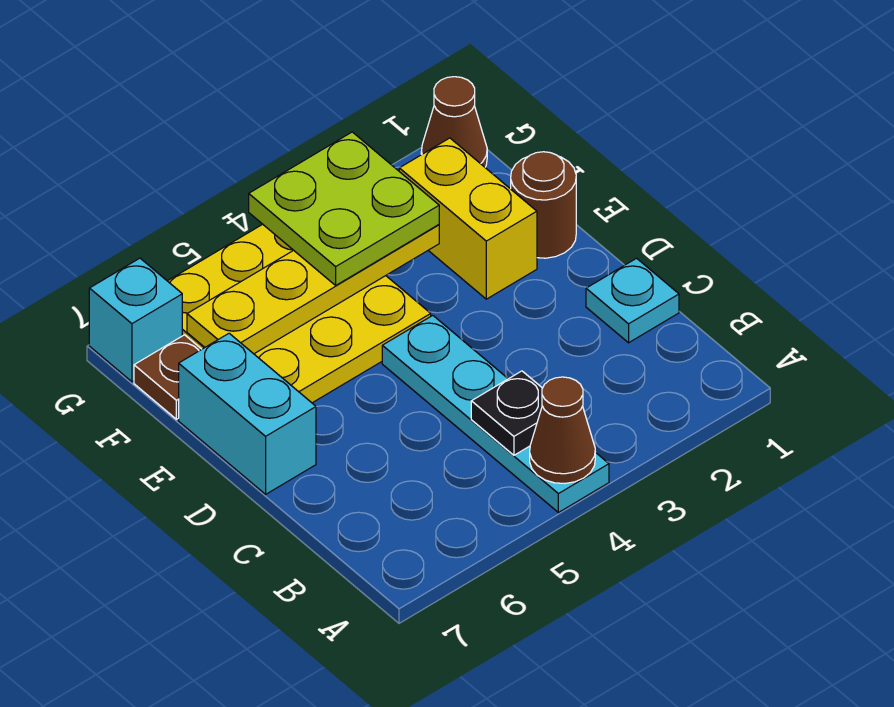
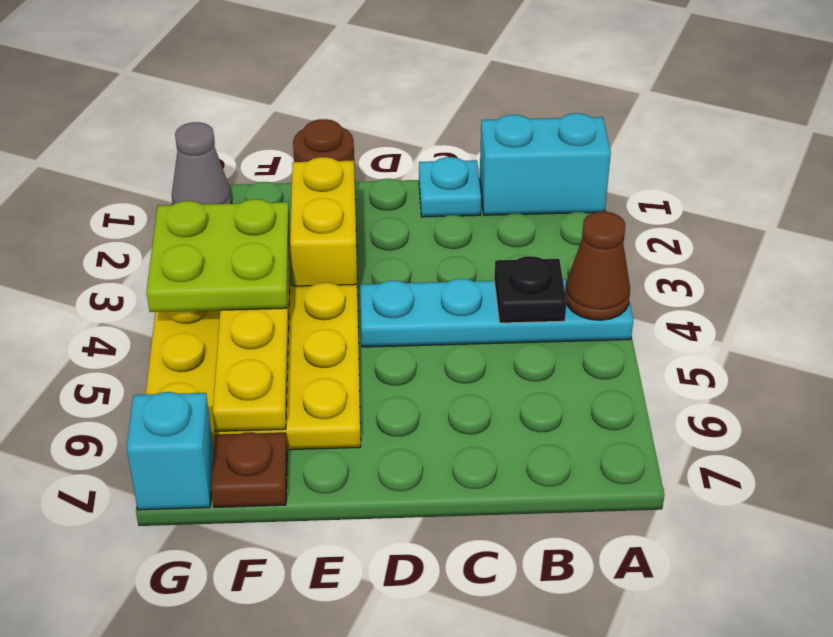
cyan 1x2 brick [179,333,316,494] -> cyan 1x2 brick moved to [479,113,611,215]
yellow 1x2 brick [399,138,537,299] -> yellow 1x2 brick turned to [290,157,358,297]
brown 1x1 cone [421,77,487,167] -> grey 1x1 cone [172,122,232,204]

